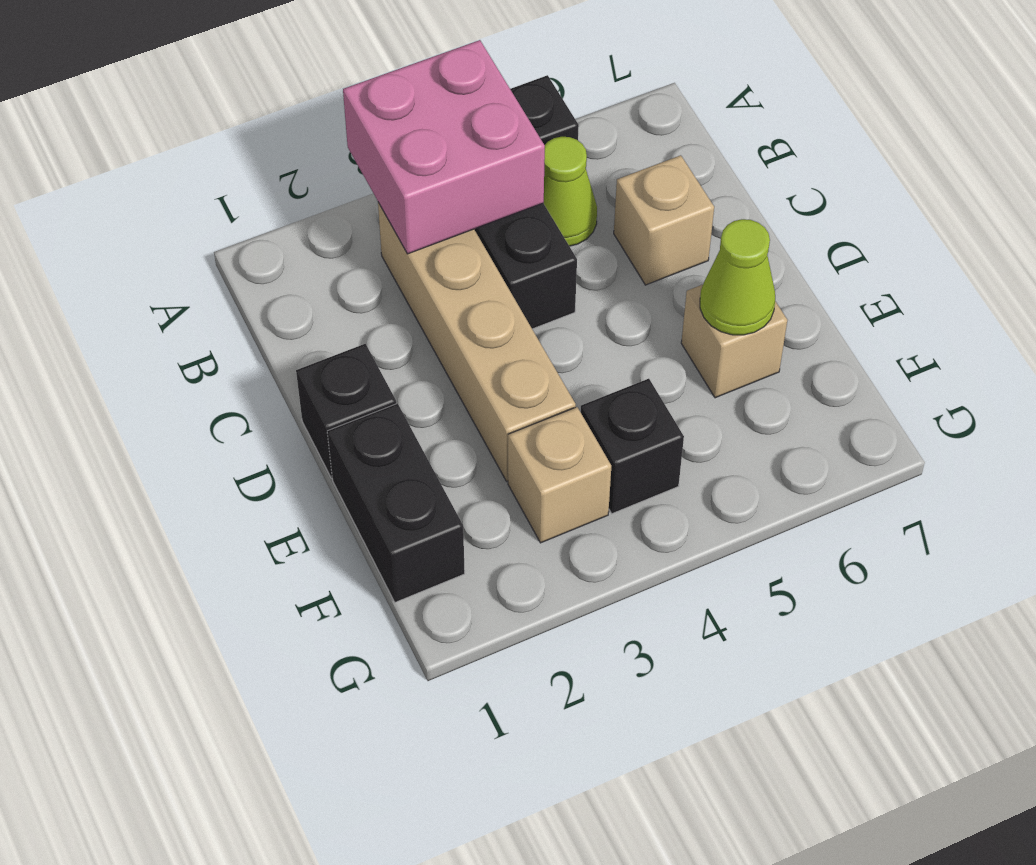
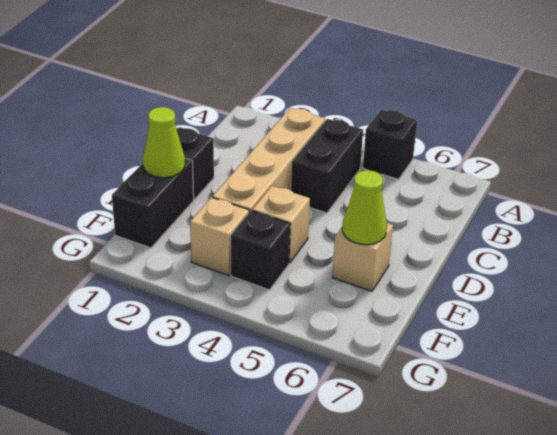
pink 2x2 brick [343,40,545,254] -> none
lime 1x1 cone [544,137,597,246] -> lime 1x1 cone moved to [143,107,185,178]
tan 1x1 brick [614,155,714,285] -> tan 1x1 brick moved to [252,186,310,263]

